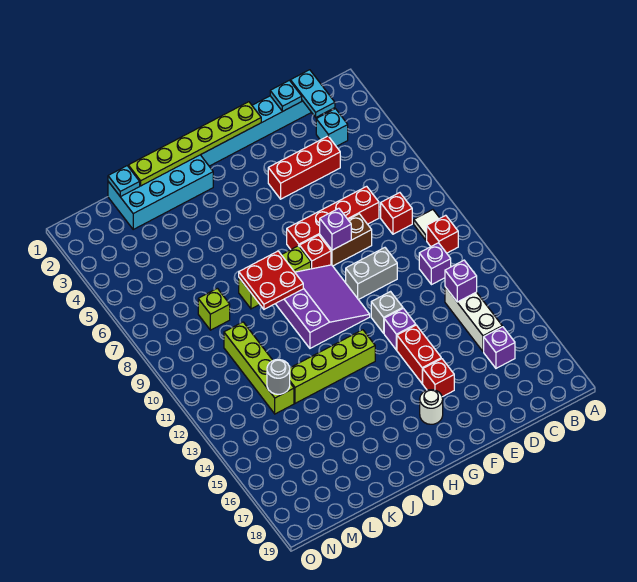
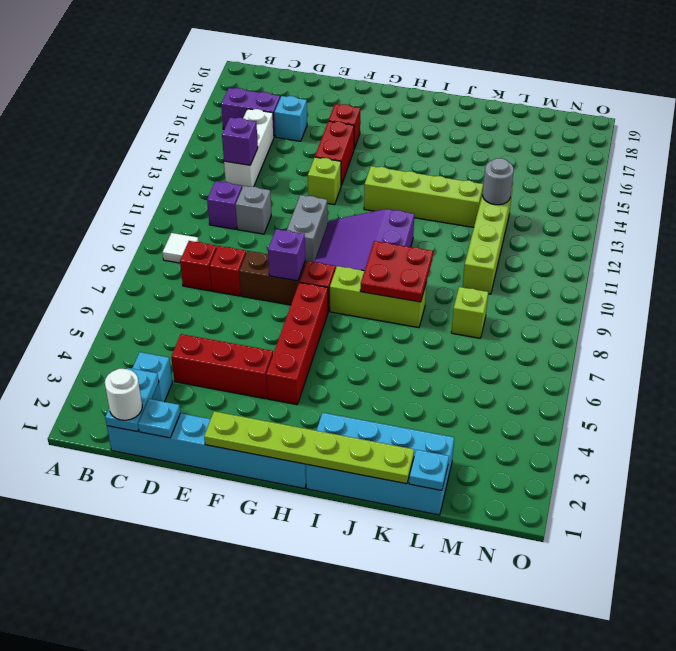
red 1x1 brick [427,215,458,253] -> red 1x1 brick moved to [210,246,246,296]
purple 1x1 brick [484,327,515,368] -> purple 1x2 brick [221,88,280,136]
red 1x4 brick [287,186,379,249] -> red 1x4 brick turned to [266,282,328,405]
none -> cyan 1x1 brick [275,96,307,141]
grey 1x2 brick [346,248,397,300] -> grey 1x2 brick turned to [287,195,328,263]
grey 1x1 brick [371,292,403,333] -> grey 1x1 brick moved to [236,186,271,234]
purple 1x1 brick [384,308,416,350] -> lime 1x1 brick [308,157,341,205]
white 1x1 round brick [420,390,443,424] -> white 1x1 round brick moved to [105,369,142,420]

